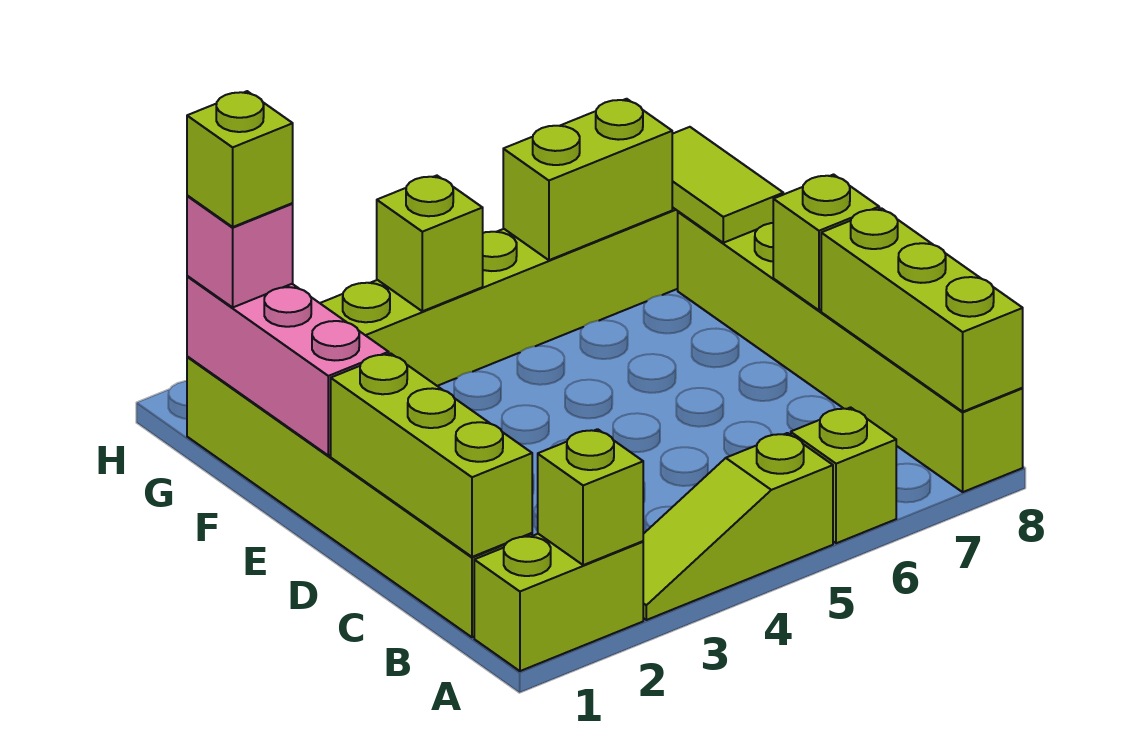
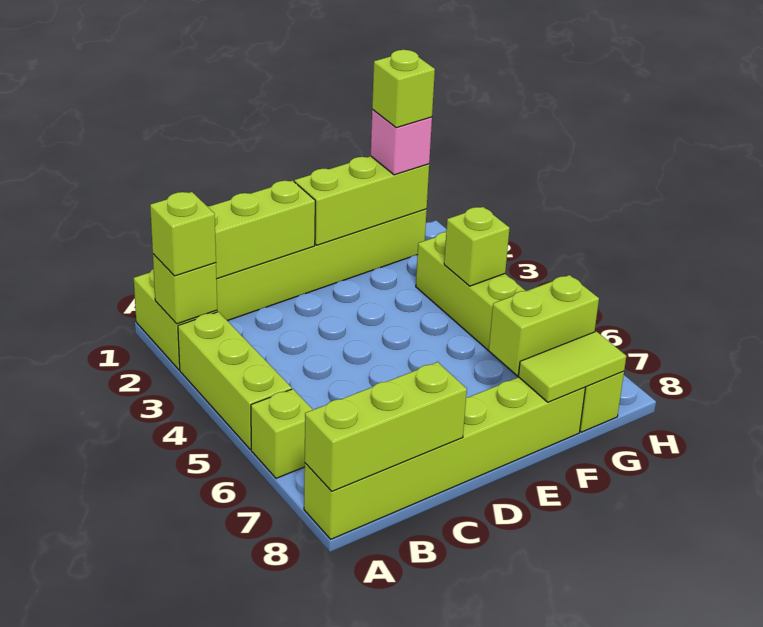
lime 1x3 slope [643,433,833,620] -> lime 1x3 brick [178,312,292,450]
lime 1x1 brick [773,175,879,310] -> lime 1x1 brick moved to [150,192,216,276]
pink 1x3 brick [187,276,389,456] -> lime 1x3 brick [294,156,429,245]
lime 1x2 brick [503,99,672,260] -> lime 1x2 brick turned to [489,275,599,375]

